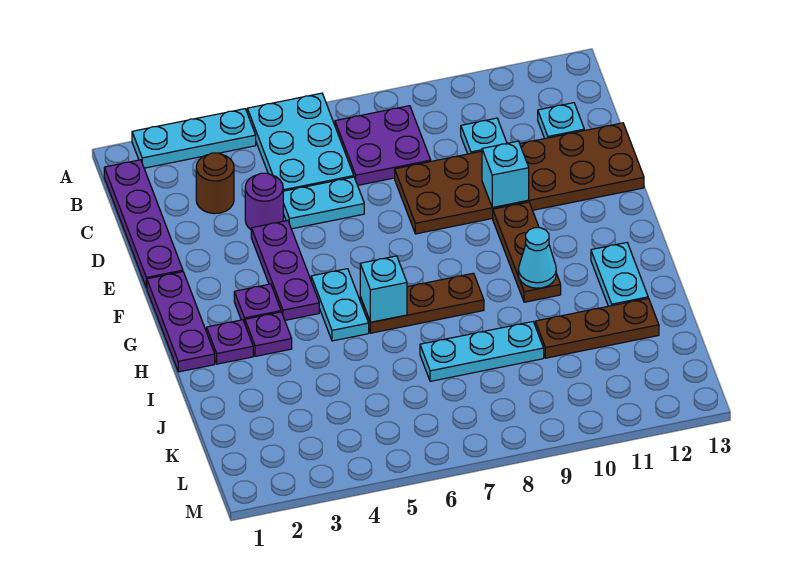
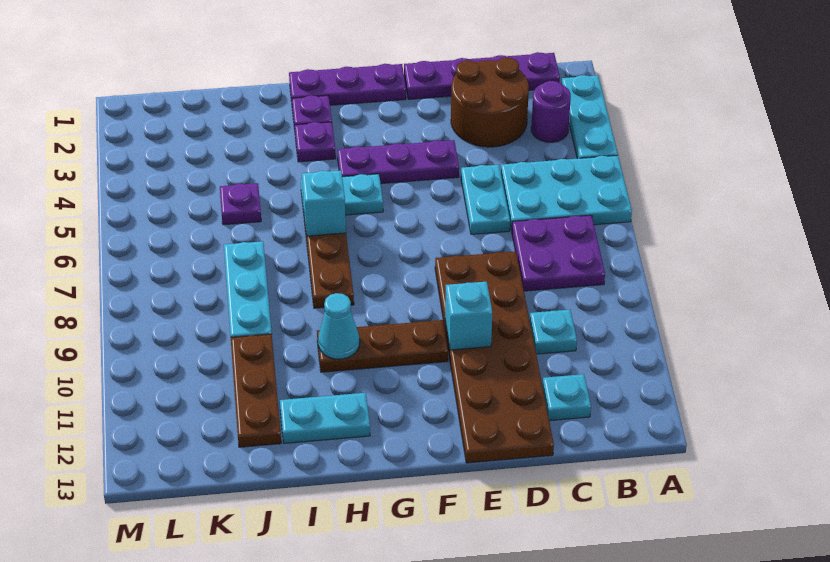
brown 1x1 round brick [196,153,234,214] -> brown 2x2 round brick [451,57,529,147]
purple 1x1 round brick [245,173,283,229] -> purple 1x1 round brick moved to [531,81,571,142]
purple 1x1 plate [234,284,281,323] -> purple 1x1 plate moved to [220,183,261,225]

